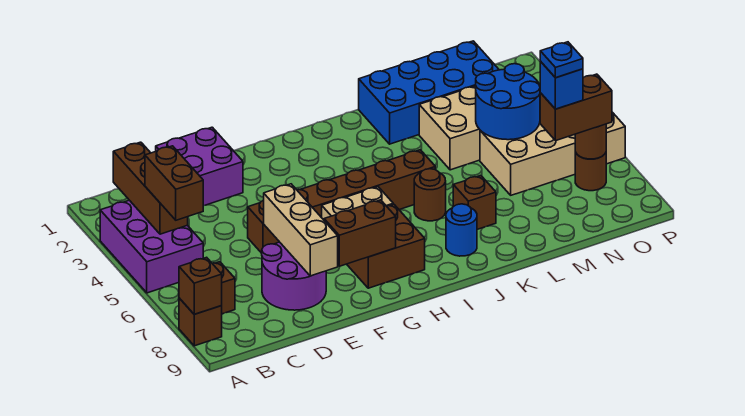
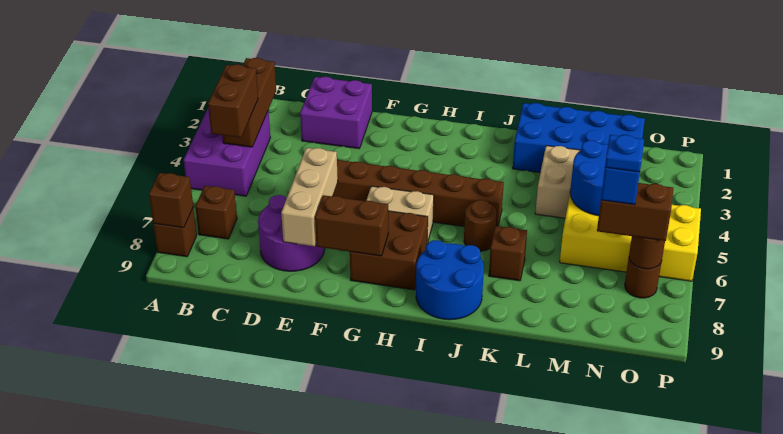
blue 1x1 round brick [446,204,477,256] -> blue 2x2 round brick [416,240,484,320]
tan 2x4 brick [480,112,625,195] -> yellow 2x4 brick [560,195,701,281]

